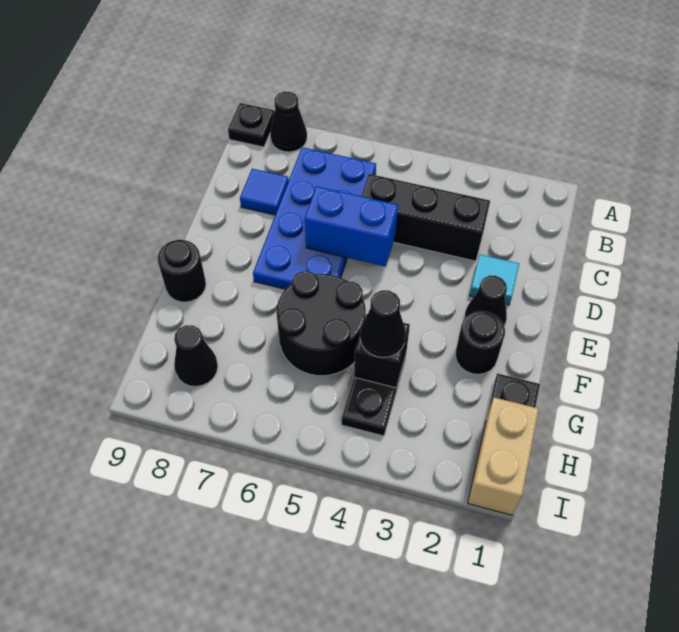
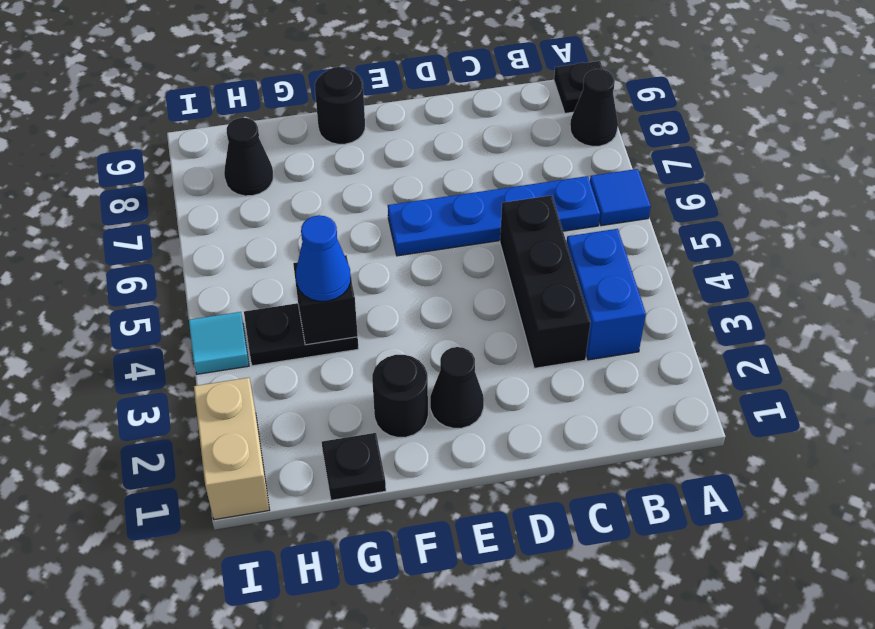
blue 2x4 plate [253,147,376,289] -> blue 1x4 plate [388,176,600,256]
blue 1x1 tile [240,169,289,215] -> blue 1x1 tile moved to [590,169,651,226]
cyan 1x1 tile [470,254,519,305] -> cyan 1x1 tile moved to [189,312,249,374]
blue 1x2 brick [305,187,398,267] -> blue 1x2 brick moved to [567,229,646,360]
black 2x2 round brick [276,271,366,376] -> none
black 1x1 cone [360,290,406,357] -> blue 1x1 cone [296,215,351,301]
tan 1x2 brick [468,397,539,515] -> tan 1x2 brick turned to [194,378,269,520]

